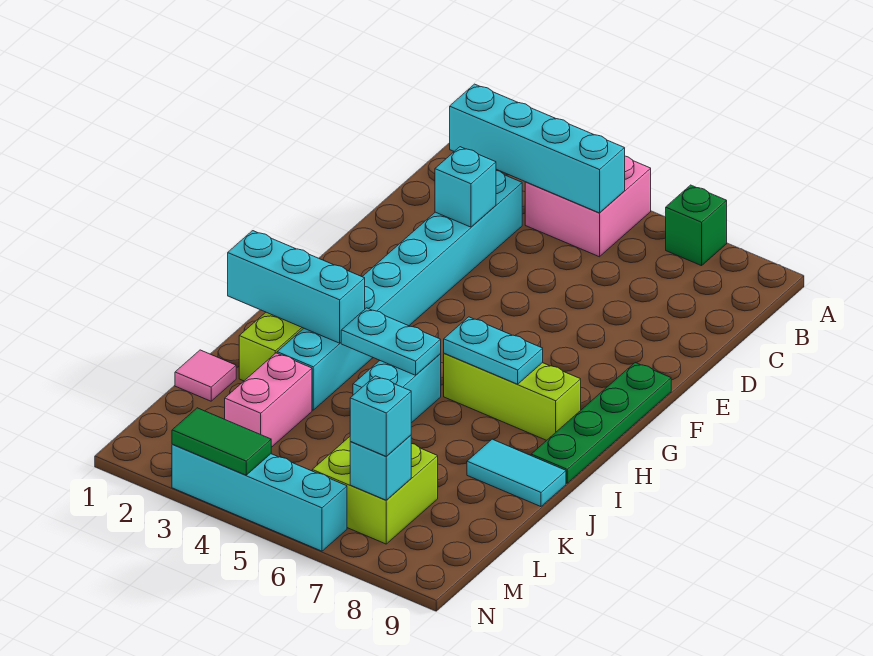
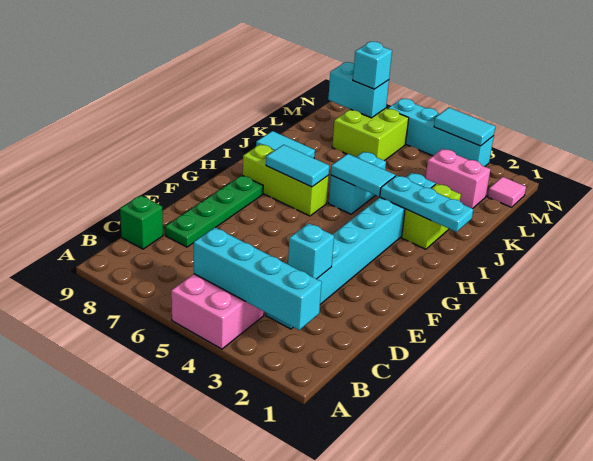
green 1x1 brick [666,185,727,266] -> green 1x1 brick moved to [120,195,163,249]
green 1x4 plate [531,363,671,483] -> green 1x4 plate moved to [165,175,263,247]
cyan 1x2 plate [444,317,543,384] -> cyan 1x2 tile [266,145,329,187]
cyan 1x3 brick [228,231,365,343] -> cyan 1x3 plate [380,175,473,232]
cyan 1x2 plate [341,308,441,375] -> cyan 1x2 tile [331,154,395,196]
pink 1x1 tile [175,350,236,401] -> pink 1x1 tile moved to [488,177,526,207]
pink 1x2 brick [225,353,312,447] -> pink 1x2 brick turned to [425,149,491,209]
cyan 1x1 brick [350,435,411,500] -> cyan 1x2 brick [328,62,389,118]
green 1x2 tile [172,408,271,475] -> cyan 1x2 tile [434,108,495,146]

